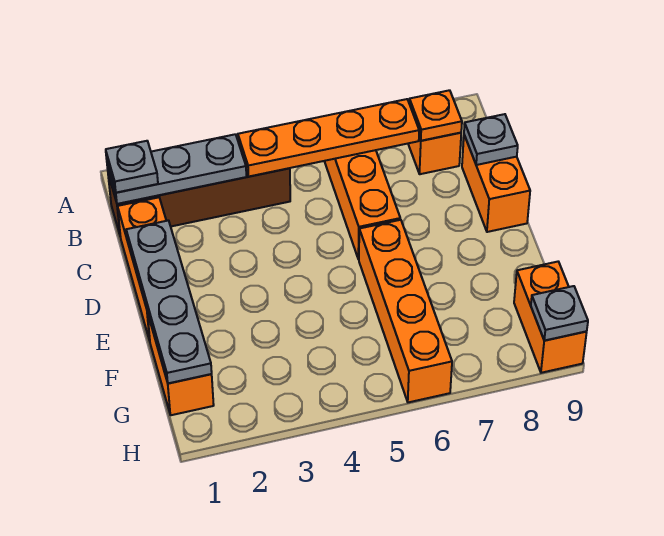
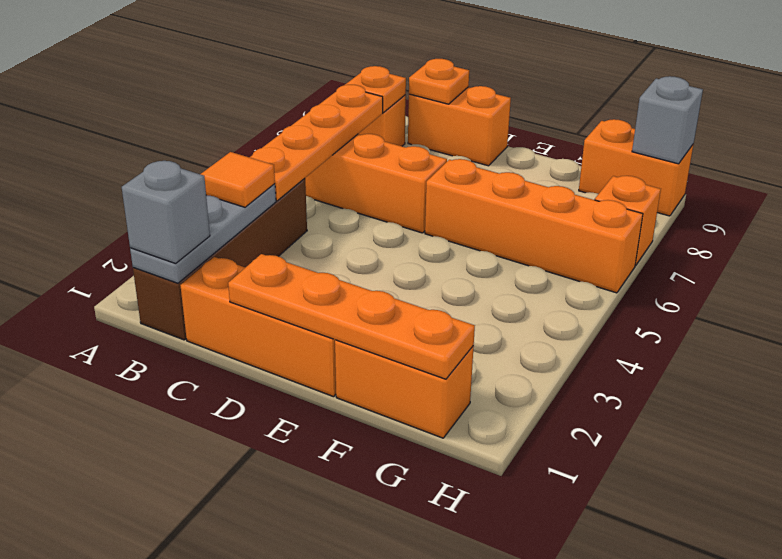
grey 1x1 plate [106,141,158,193] -> grey 1x1 brick [122,161,210,264]
none -> orange 1x1 tile [201,152,275,207]
grey 1x1 plate [464,114,518,165] -> orange 1x1 plate [409,59,469,104]
grey 1x4 plate [126,220,212,383] -> orange 1x4 plate [228,254,475,379]
none -> orange 1x1 brick [595,176,661,266]
grey 1x1 plate [531,286,588,341] -> grey 1x1 brick [632,76,703,164]

